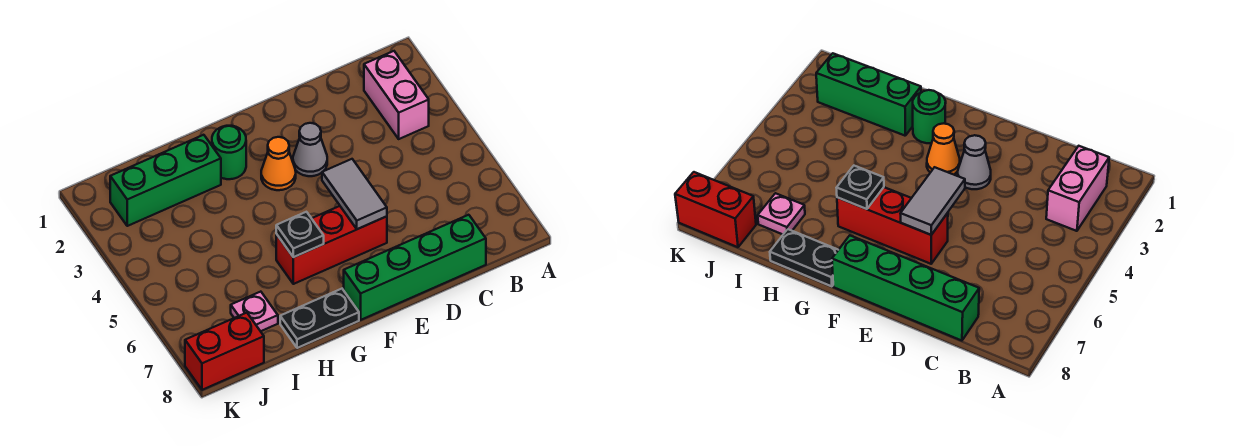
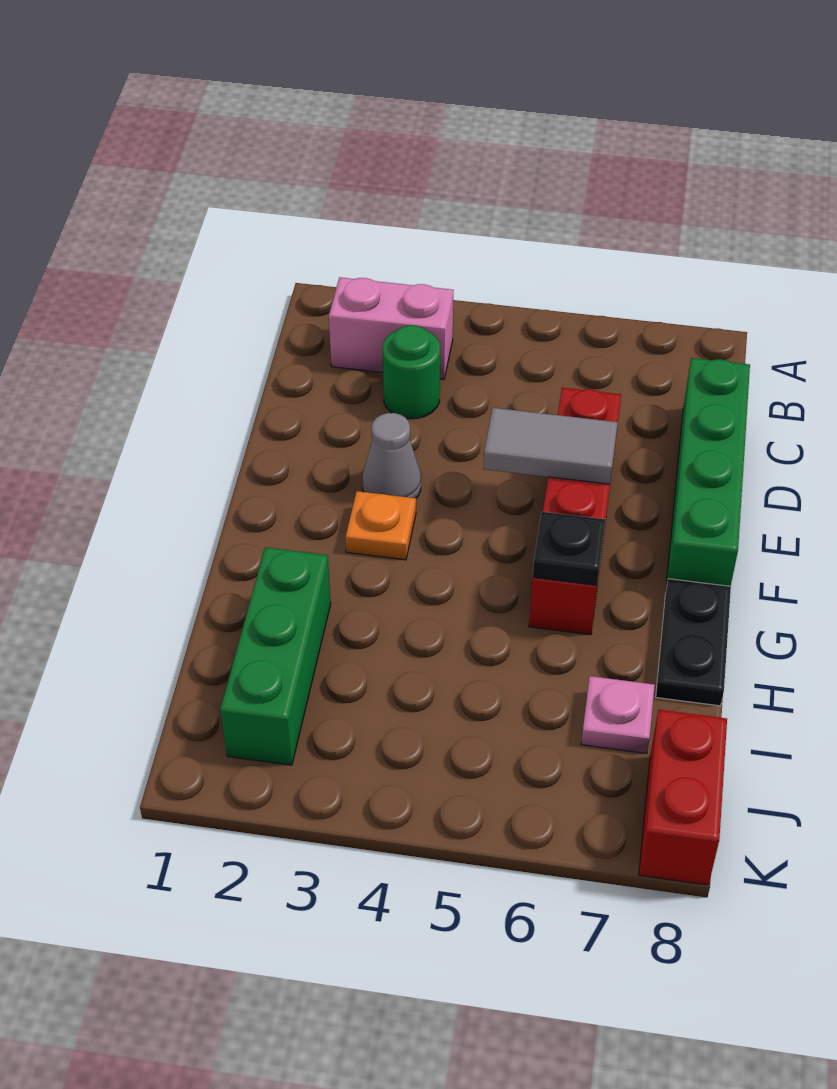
red 1x3 brick [276,206,387,284] -> red 1x4 brick [529,388,621,635]
orange 1x1 cone [261,137,296,190] -> orange 1x1 plate [346,491,416,560]
green 1x1 round brick [212,126,246,179] -> green 1x1 round brick moved to [383,325,440,419]

